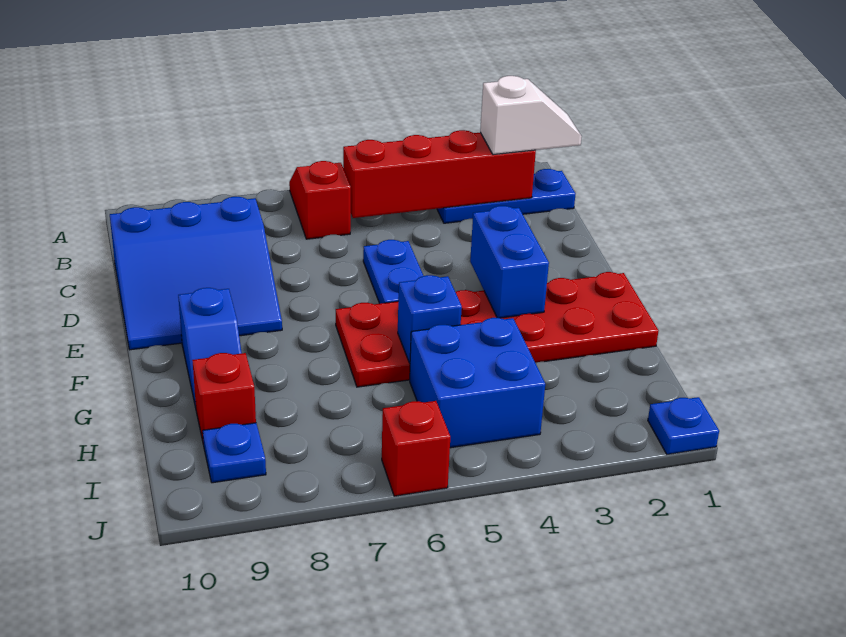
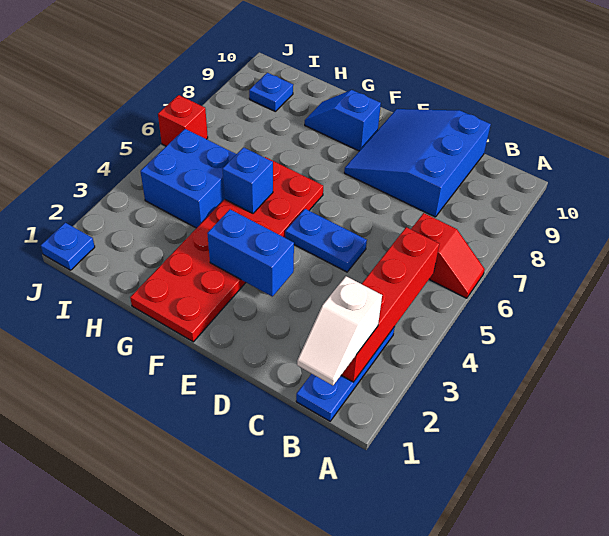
red 1x1 brick [192,353,256,445] -> none

